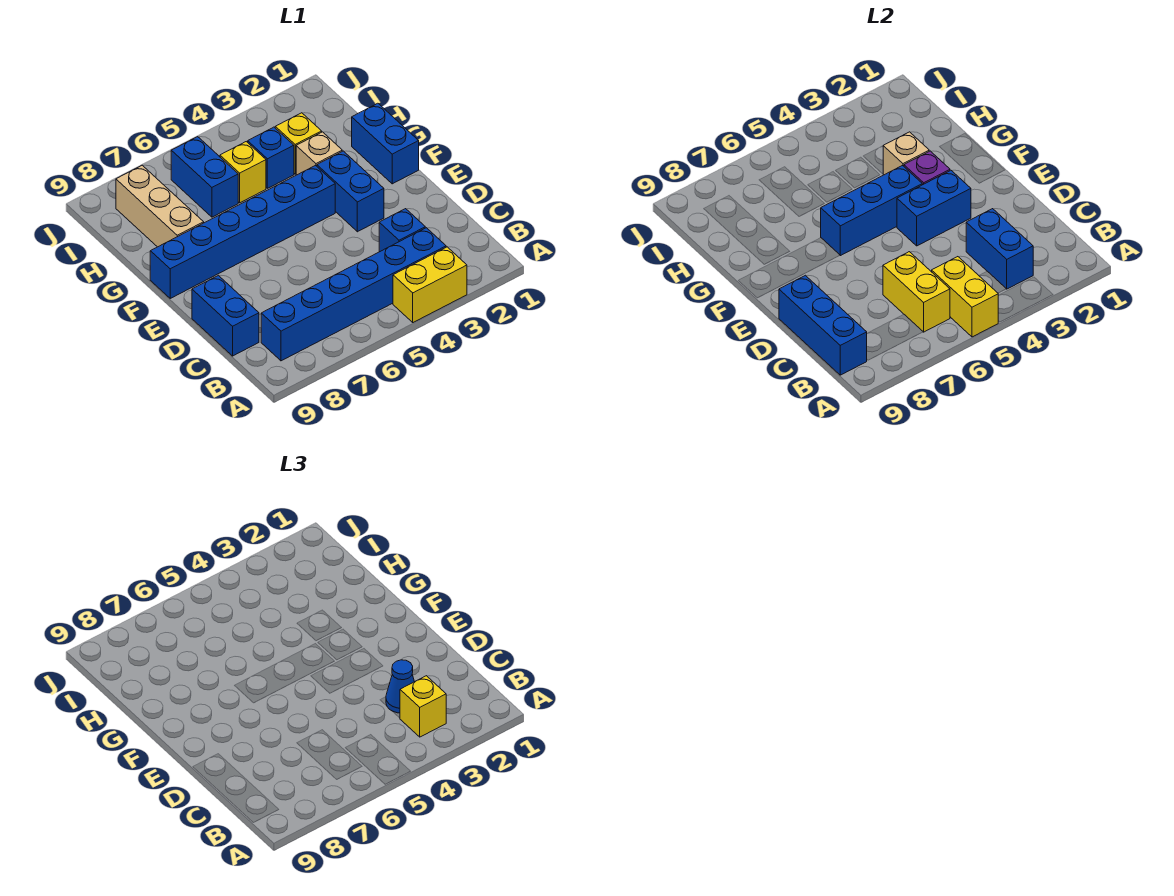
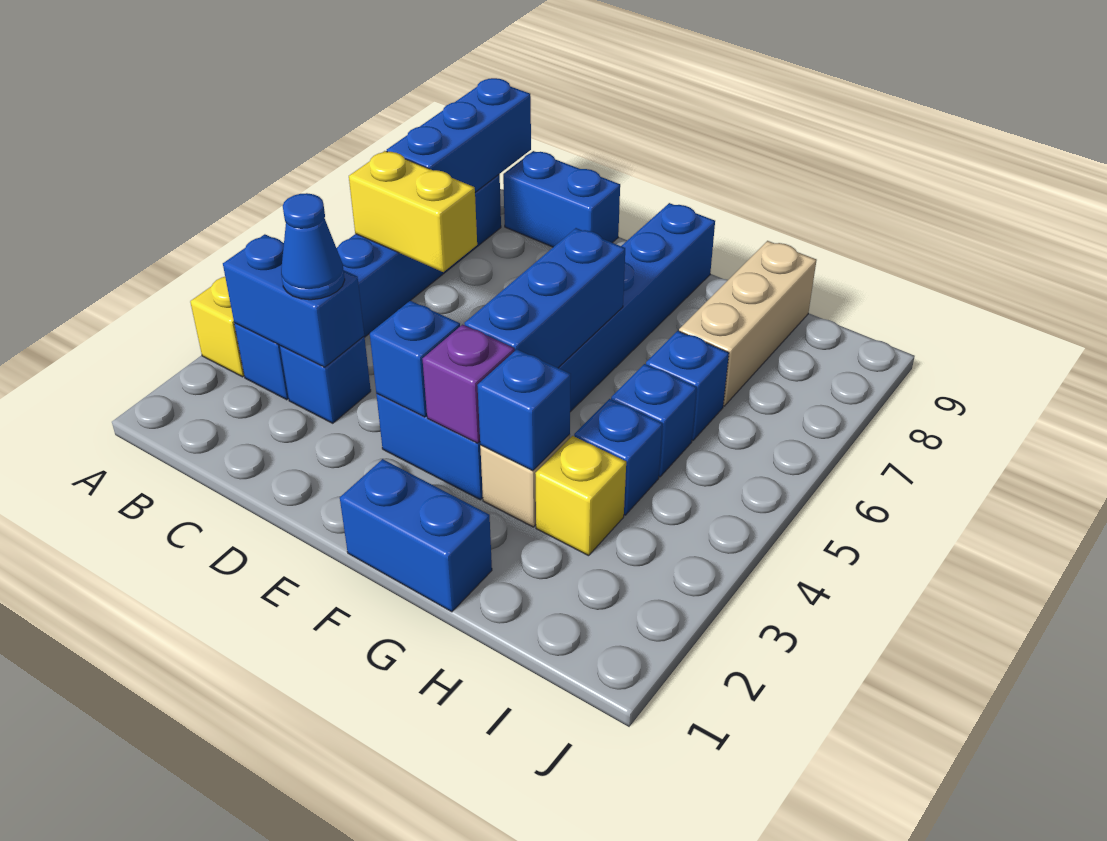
yellow 1x2 brick [932,257,998,337] -> none
yellow 1x1 brick [400,676,446,737] -> none
blue 1x3 brick [779,275,867,375] -> blue 1x3 brick turned to [387,78,531,192]
blue 1x2 brick [897,170,971,246] -> blue 1x1 brick [370,301,460,417]
tan 1x1 brick [883,132,929,175] -> blue 1x1 brick [477,349,571,471]
tan 1x3 brick [116,165,204,247] -> tan 1x3 brick turned to [679,241,817,406]
yellow 1x1 brick [220,142,266,203] -> blue 1x1 brick [611,364,697,477]
blue 1x2 brick [171,137,238,217] -> blue 1x1 brick [646,331,729,440]

